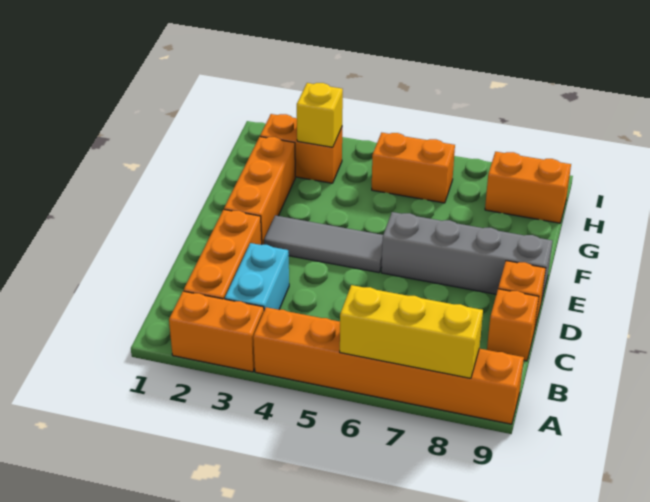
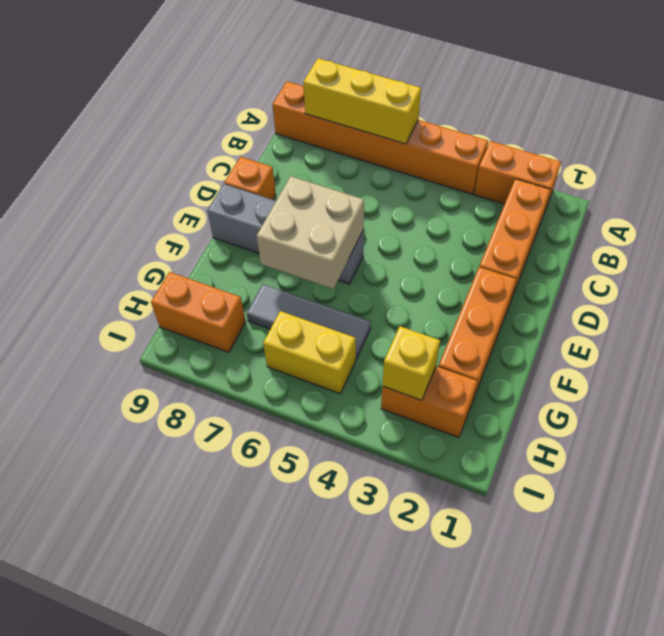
cyan 1x2 brick [225,243,289,310] -> none
orange 1x1 brick [487,289,539,361] -> none
grey 1x3 tile [264,215,383,273] -> grey 1x3 tile moved to [247,284,371,360]
none -> tan 2x2 brick [257,176,364,289]
orange 1x2 brick [372,133,455,203] -> yellow 1x2 brick [263,311,356,394]

